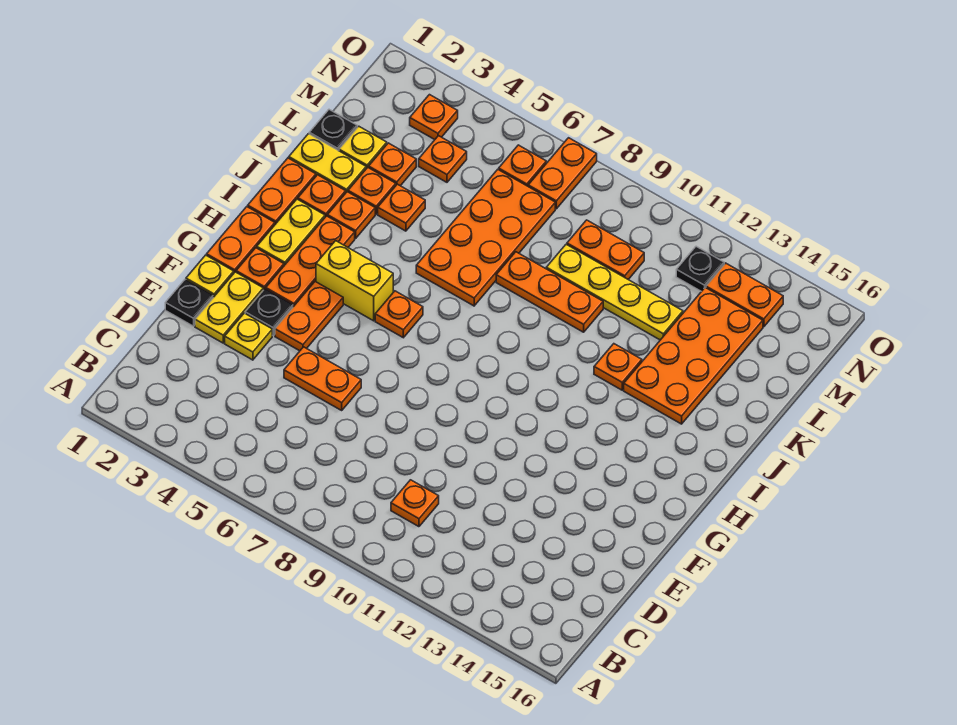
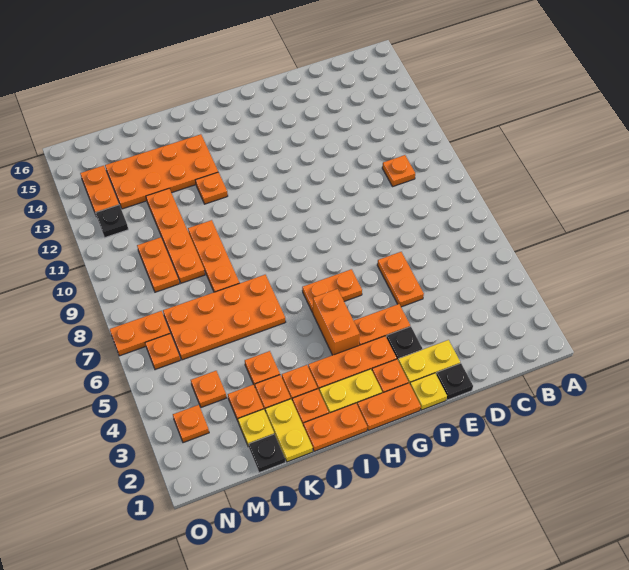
yellow 1x1 plate [225,313,272,360] -> none
yellow 1x2 brick [316,241,393,321] -> orange 1x2 brick [313,289,360,355]
orange 1x1 plate [375,291,423,338] -> orange 1x2 plate [302,269,362,313]
yellow 1x4 plate [546,244,683,340] -> orange 1x4 plate [146,189,205,283]

